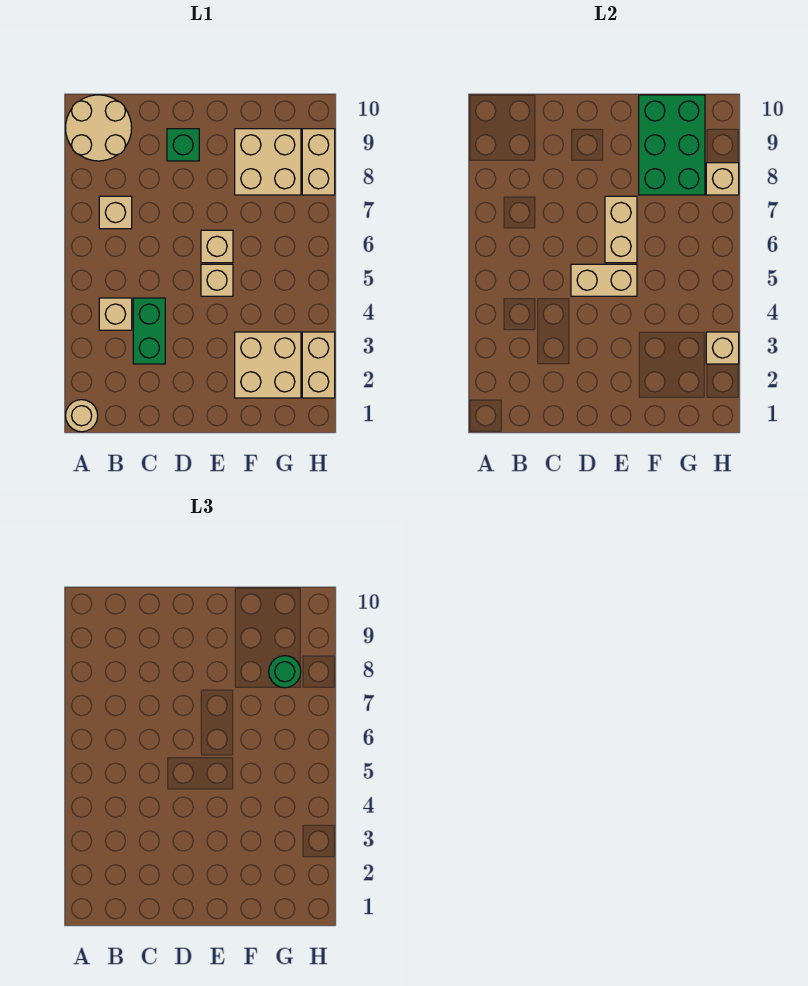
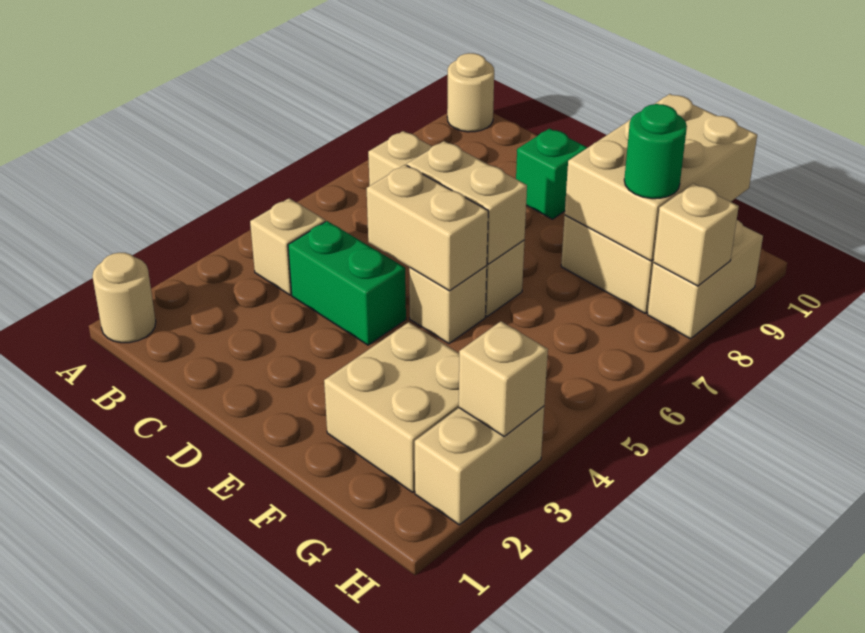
tan 2x2 round brick [66,95,132,161] -> tan 1x1 round brick [447,53,494,132]
green 1x2 brick [133,298,165,364] -> green 1x2 brick turned to [288,221,406,345]
tan 1x2 brick [605,196,637,263] -> tan 1x2 brick turned to [407,141,527,264]
green 2x3 brick [639,95,705,195] -> tan 2x3 brick [565,94,757,261]

